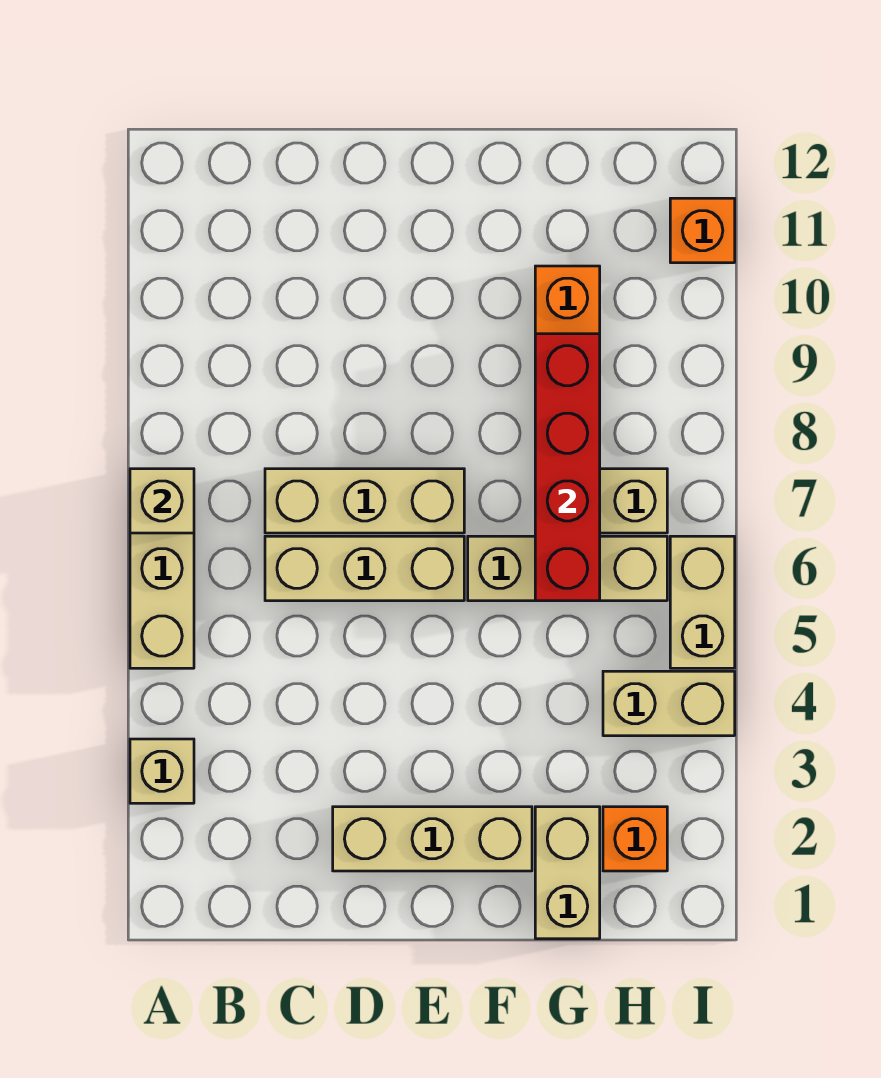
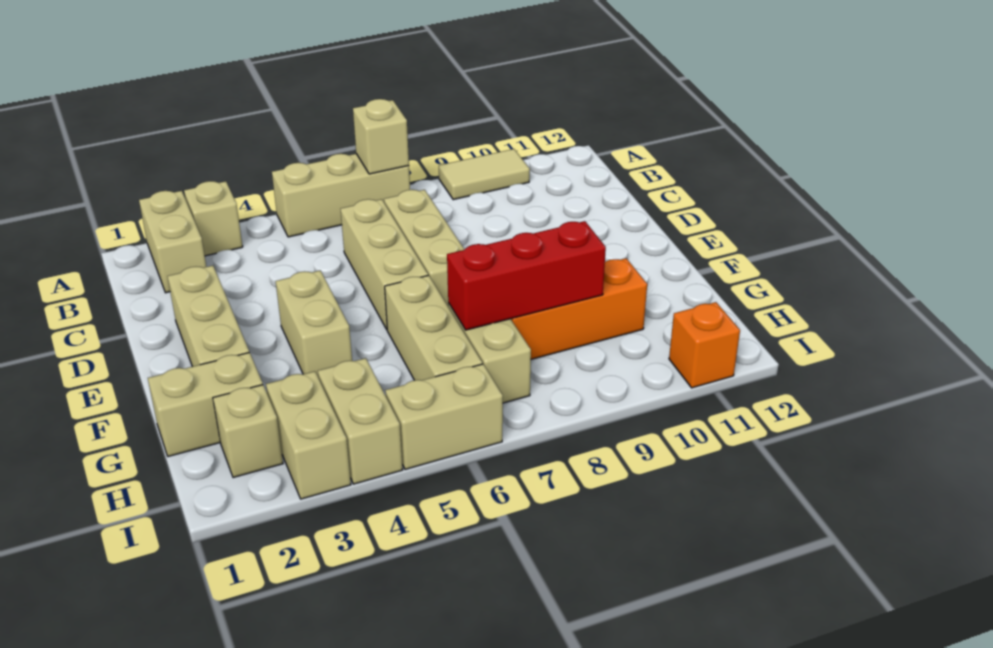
none -> tan 1x2 brick [139,191,206,293]
none -> tan 1x2 tile [439,149,530,200]
none -> tan 1x2 brick [276,271,352,376]
red 1x4 brick [535,334,600,601] -> red 1x3 brick [447,221,606,330]
orange 1x1 brick [603,807,667,871] -> tan 1x1 brick [213,385,283,478]
none -> tan 1x2 brick [266,371,351,499]

